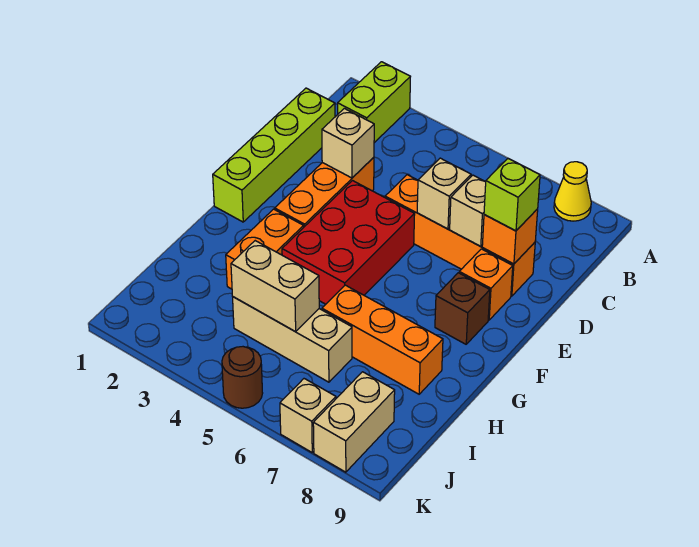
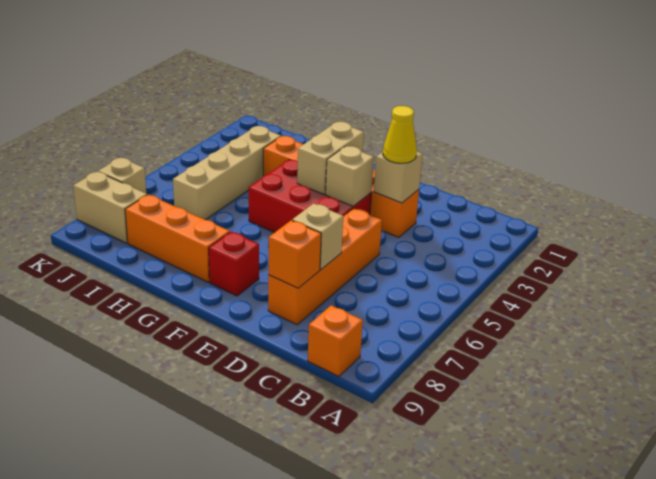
lime 1x2 brick [338,62,410,143] -> none
yellow 1x1 cone [554,162,591,221] -> yellow 1x1 cone moved to [383,106,417,163]
lime 1x4 brick [213,88,335,222] -> none
tan 1x1 brick [417,158,471,229] -> tan 1x1 brick moved to [326,146,374,206]
lime 1x1 brick [484,159,540,231] -> none
orange 1x1 brick [459,249,513,320] -> orange 1x1 brick moved to [308,305,363,377]
brown 1x1 brick [435,273,490,344] -> red 1x1 brick [209,232,259,296]
orange 1x3 brick [322,285,443,394] -> orange 1x3 brick turned to [125,195,230,282]
tan 1x3 brick [233,297,352,382] -> tan 1x4 brick [173,126,281,220]
tan 1x2 brick [231,241,319,332] -> tan 1x2 brick moved to [297,122,364,194]
brown 1x1 round brick [222,347,263,408] -> none

